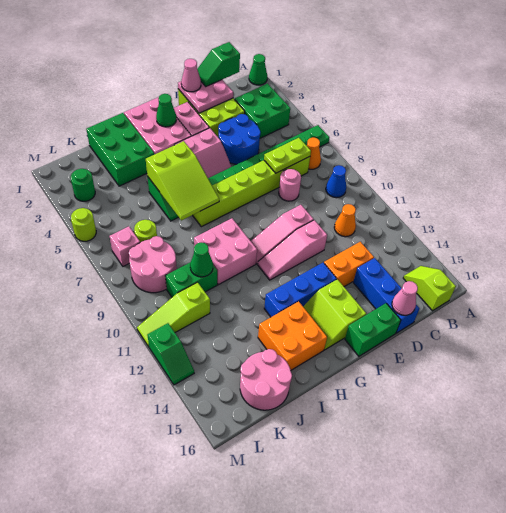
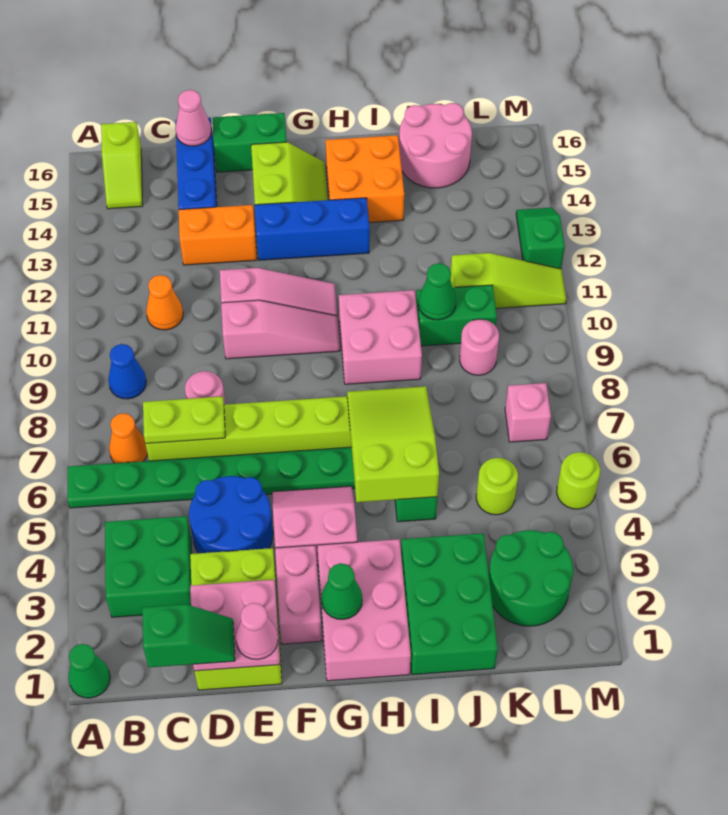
lime 1x1 round brick [134,220,157,242] -> lime 1x1 round brick moved to [476,458,518,515]
pink 2x2 round brick [129,236,177,293] -> pink 1x1 round brick [460,319,499,375]
green 1x1 round brick [71,169,95,201] -> green 2x2 round brick [489,530,573,626]

